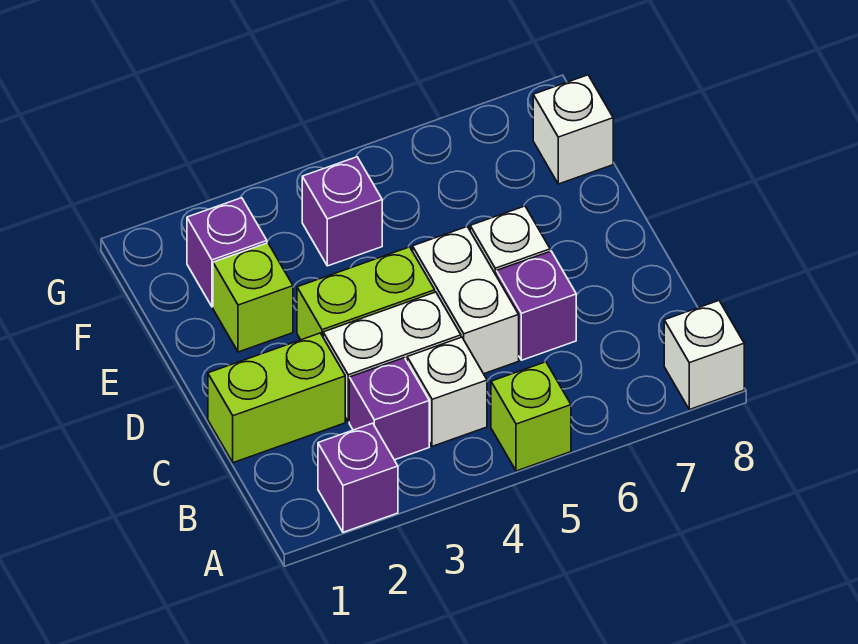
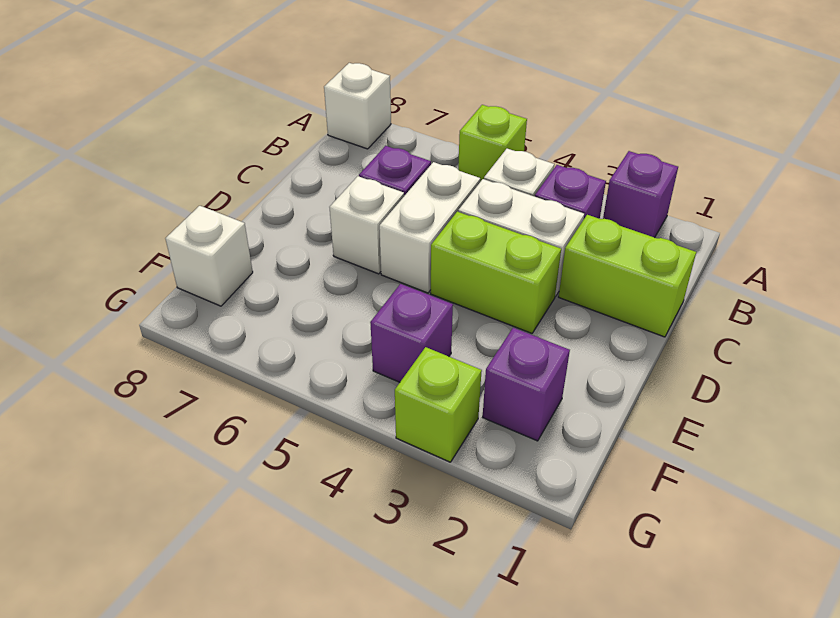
lime 1x1 brick [213,243,293,352] -> lime 1x1 brick moved to [395,347,482,462]

